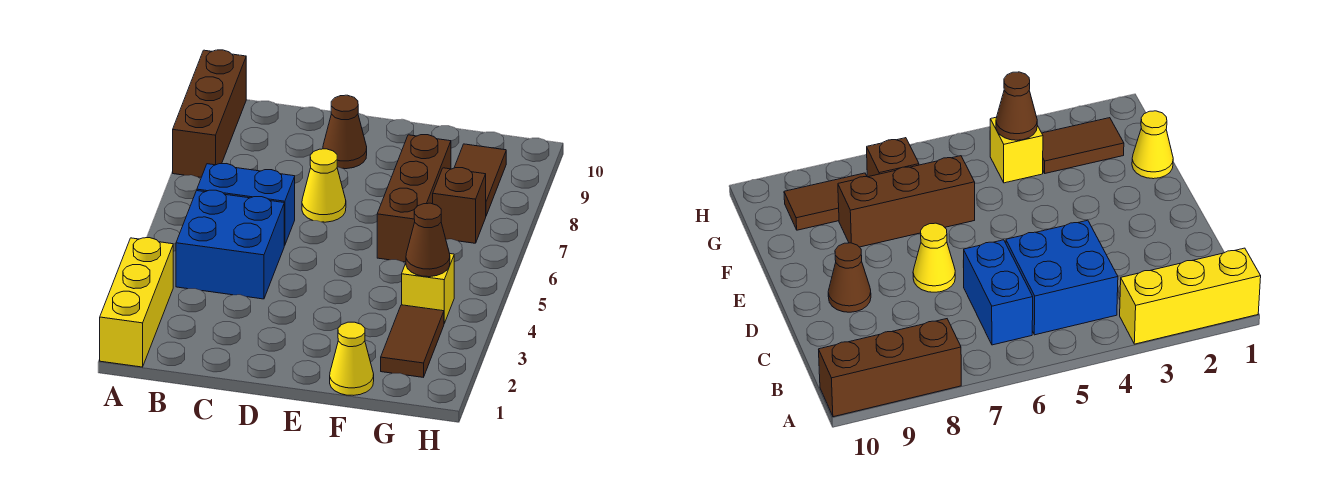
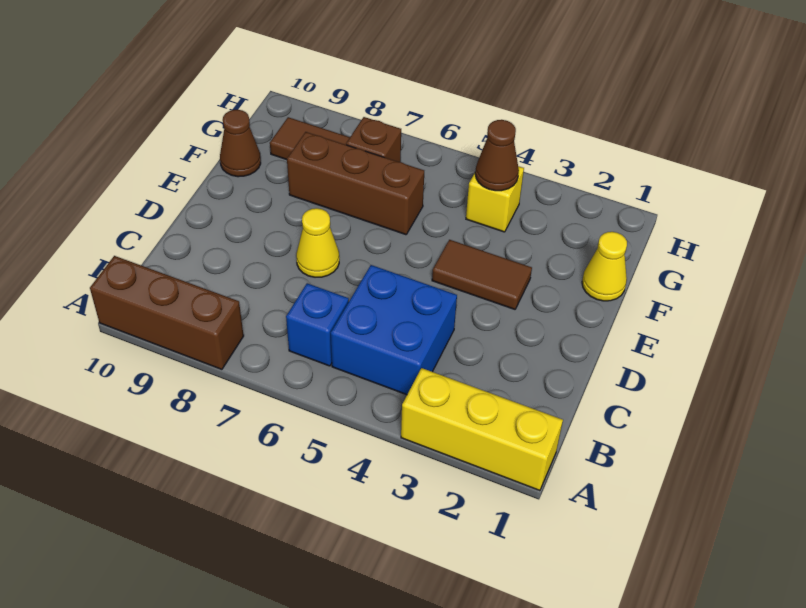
blue 1x2 brick [197,164,295,245] -> blue 1x1 brick [286,283,349,366]
brown 1x1 cone [323,95,367,169] -> brown 1x1 cone moved to [220,110,261,177]
brown 1x2 tile [381,305,444,377] -> brown 1x2 tile moved to [432,240,532,309]

